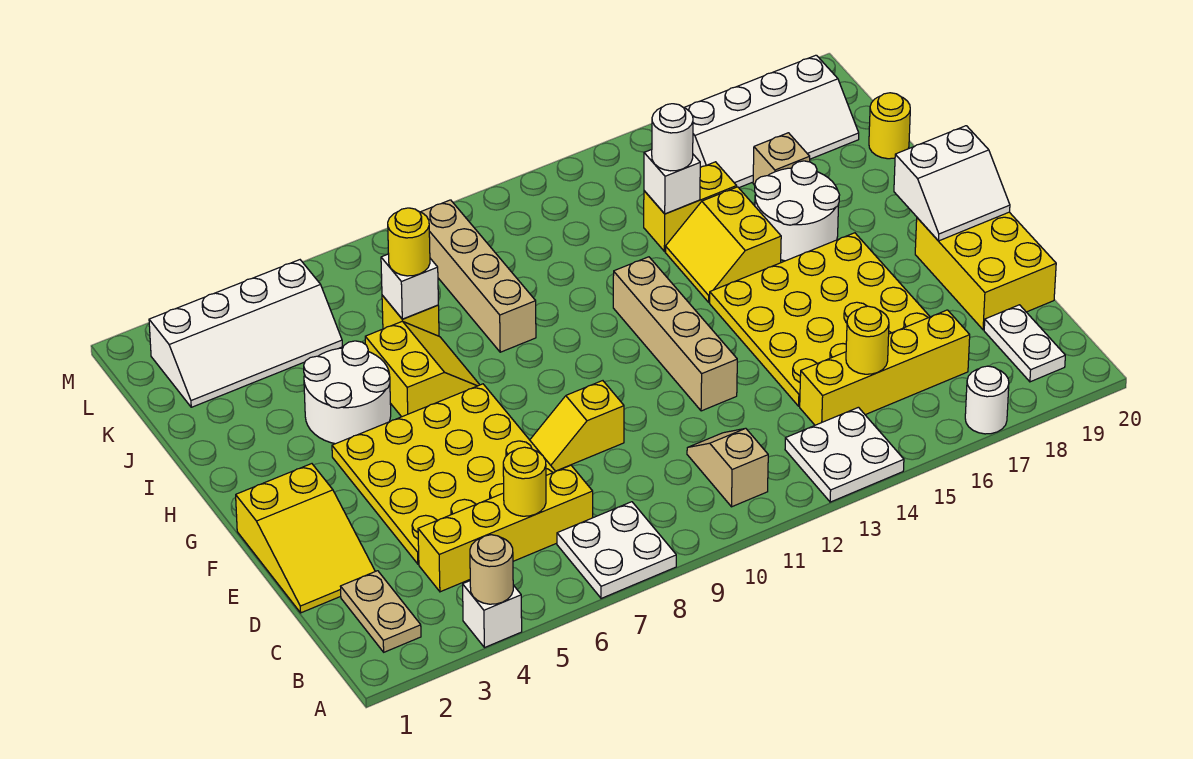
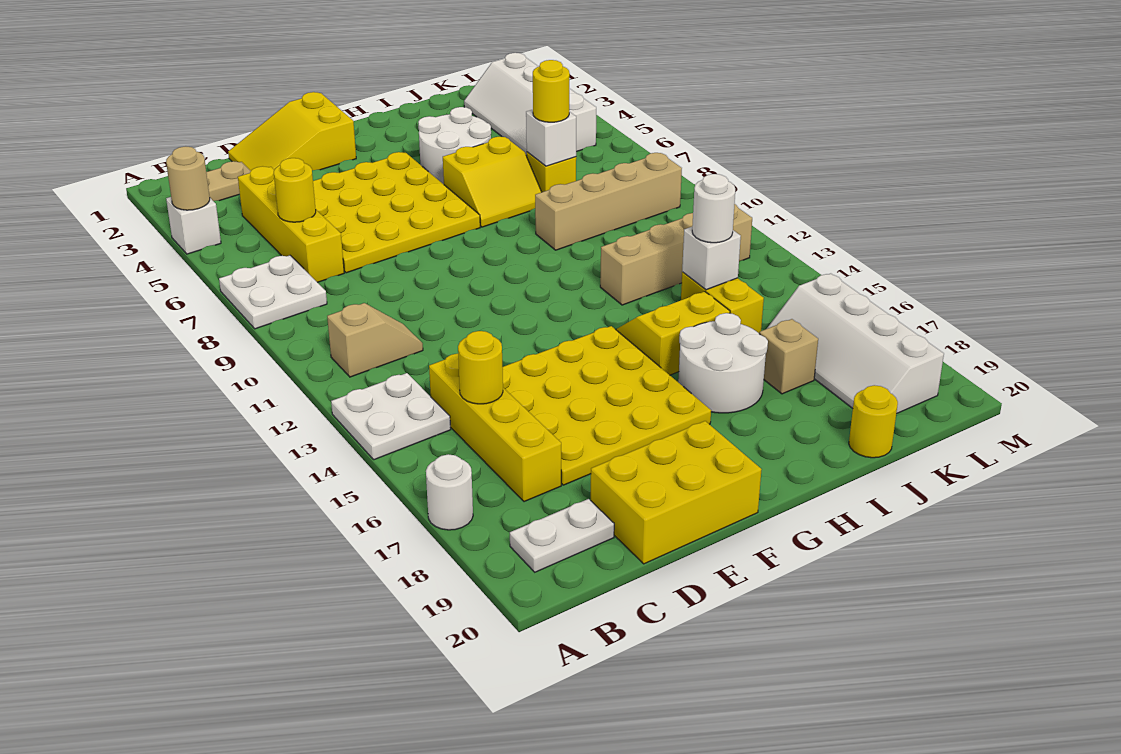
yellow 1x2 slope [530,381,624,471] -> none
tan 1x4 brick [613,257,737,411] -> tan 1x4 brick moved to [600,204,752,305]
white 2x2 slope [894,126,1010,241] -> none

